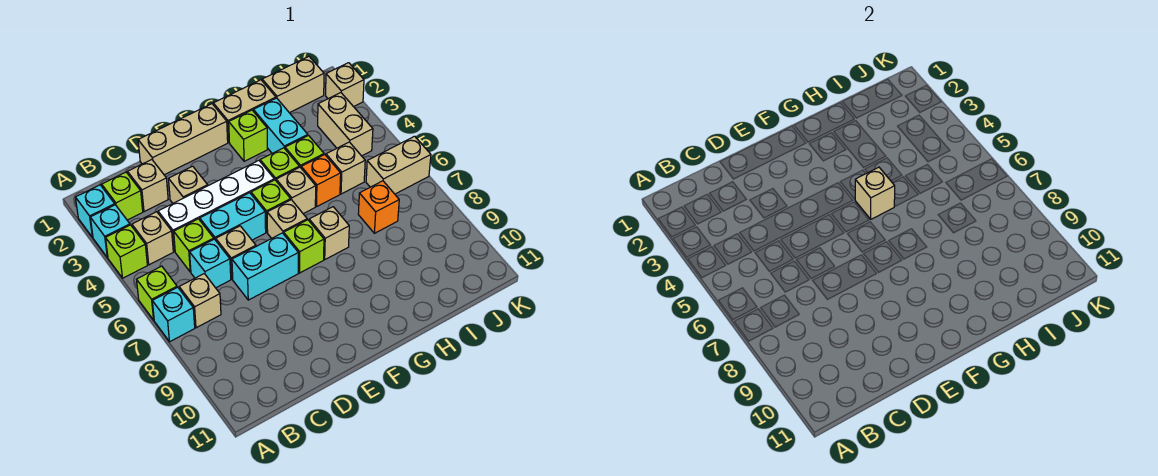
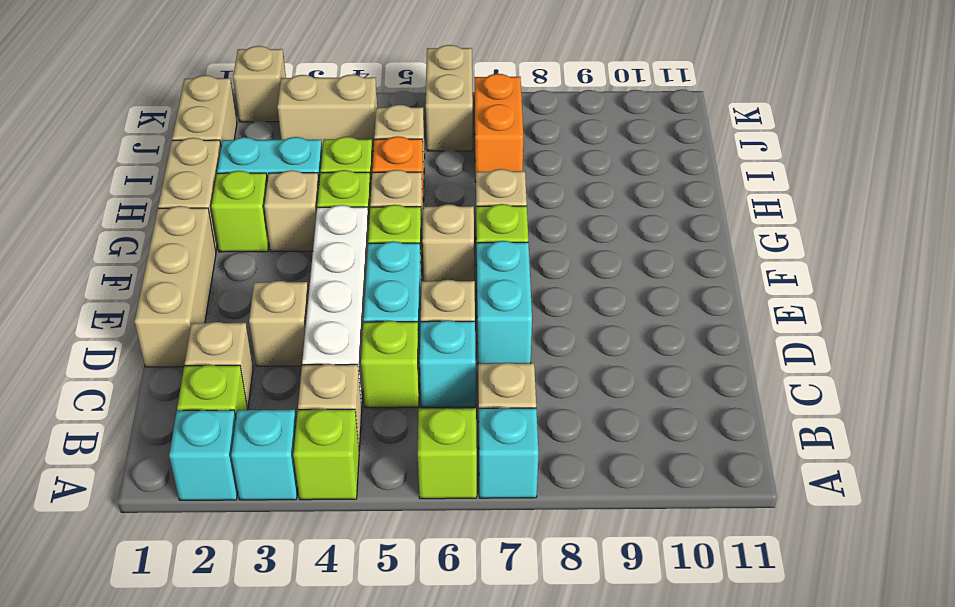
tan 1x1 brick [855,167,895,219] -> tan 1x1 brick moved to [264,170,319,252]
orange 1x1 brick [358,181,399,233] -> orange 1x2 brick [475,74,523,182]

